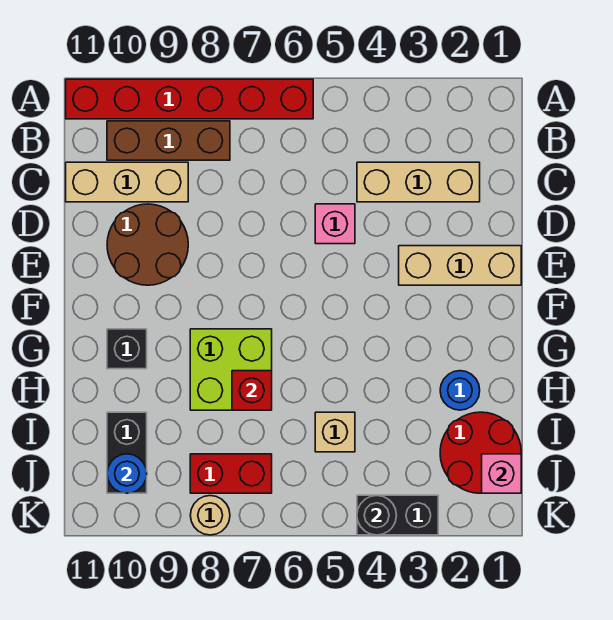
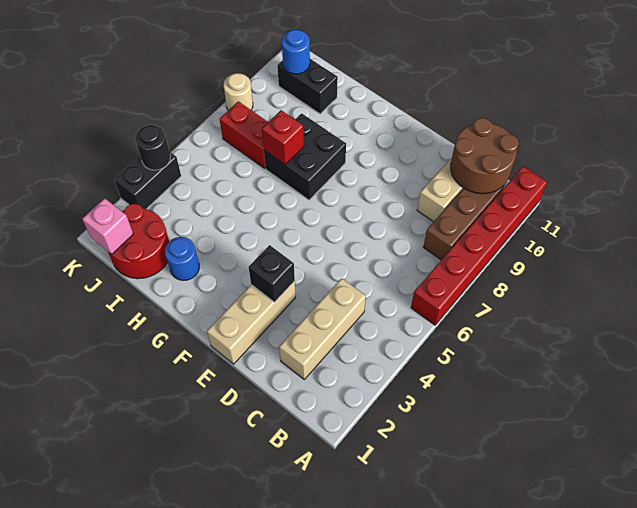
pink 1x1 brick [315,204,355,244] -> none
brown 2x2 round brick [107,204,188,285] -> brown 2x2 round brick moved to [451,118,519,194]
lime 2x2 brick [190,329,272,410] -> black 2x2 brick [264,113,346,200]
black 1x1 brick [107,329,147,369] -> black 1x1 brick moved to [249,245,295,302]
tan 1x1 brick [315,412,355,452] -> none
red 1x2 brick [190,454,272,493] -> red 1x2 brick turned to [220,101,268,168]

